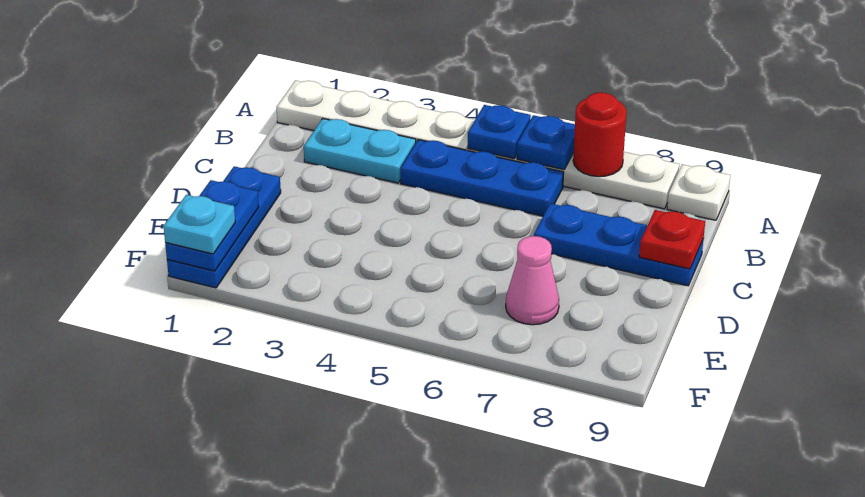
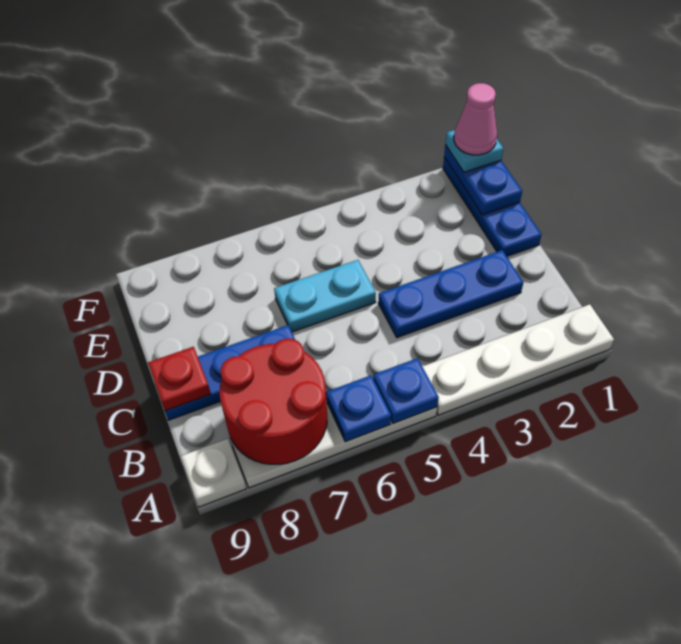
red 1x1 round brick [573,93,627,177] -> red 2x2 round brick [219,338,327,464]
cyan 1x2 plate [304,118,416,183] -> cyan 1x2 plate moved to [274,260,376,332]
blue 1x3 plate [401,140,564,216] -> blue 1x3 plate moved to [378,250,523,338]
pink 1x1 cone [506,236,559,325] -> pink 1x1 cone moved to [454,83,497,155]

